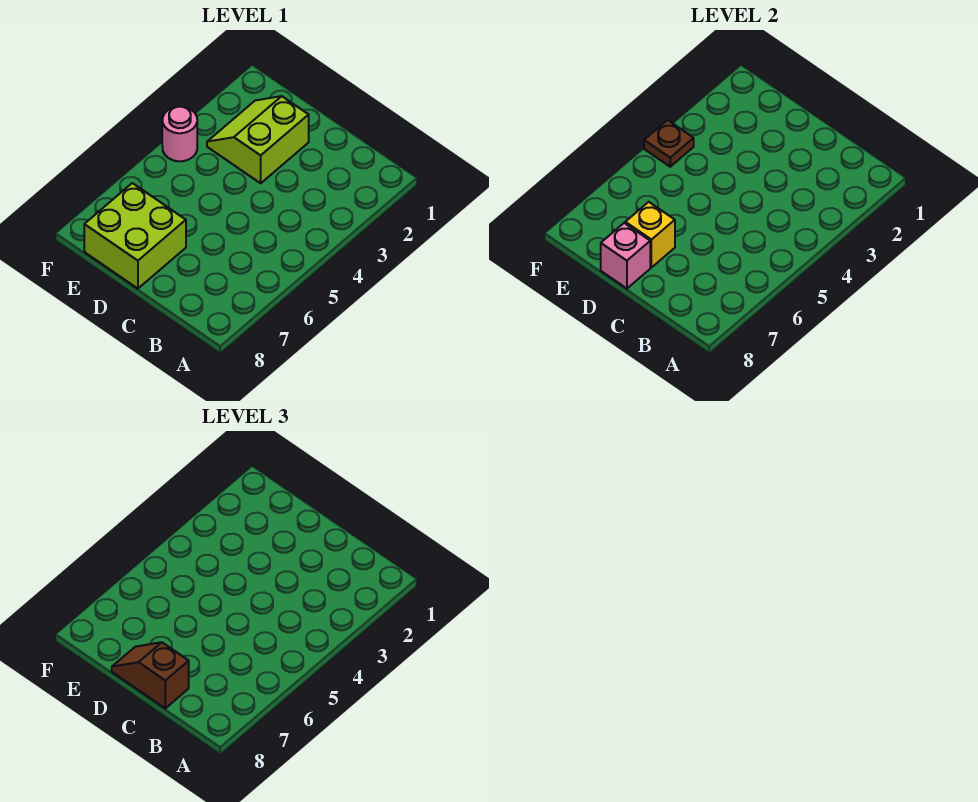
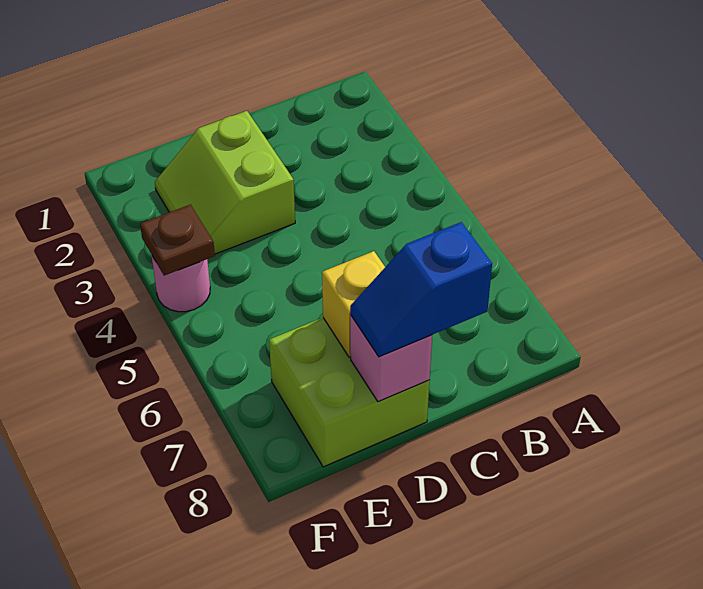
brown 1x2 slope [112,642,189,708] -> blue 1x2 slope [350,222,492,357]

